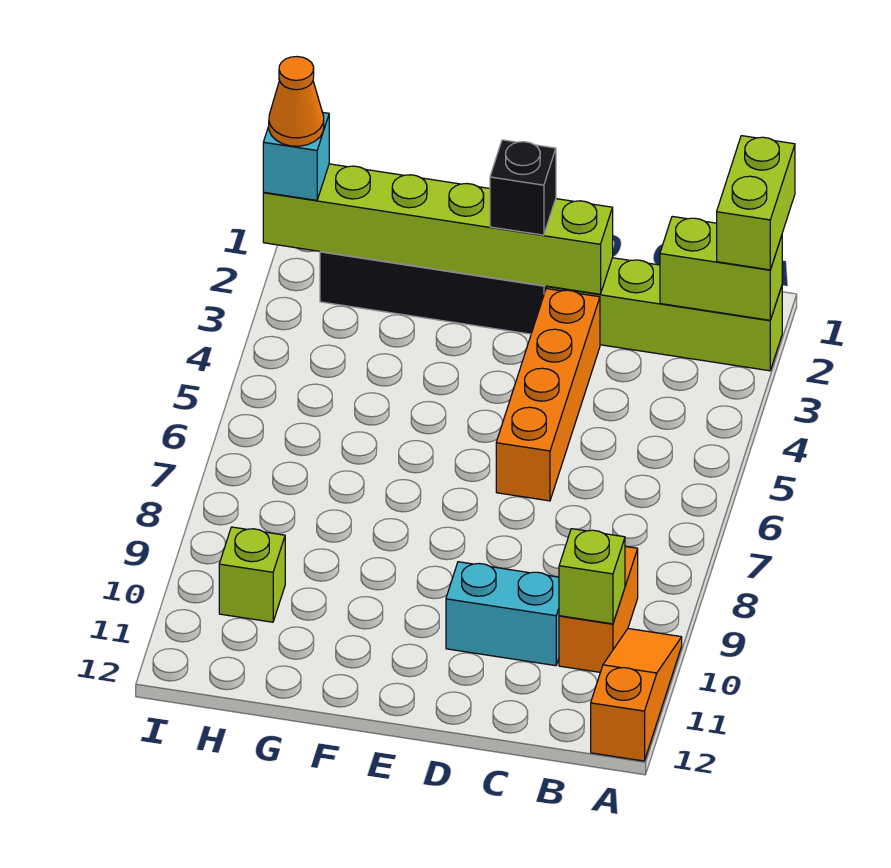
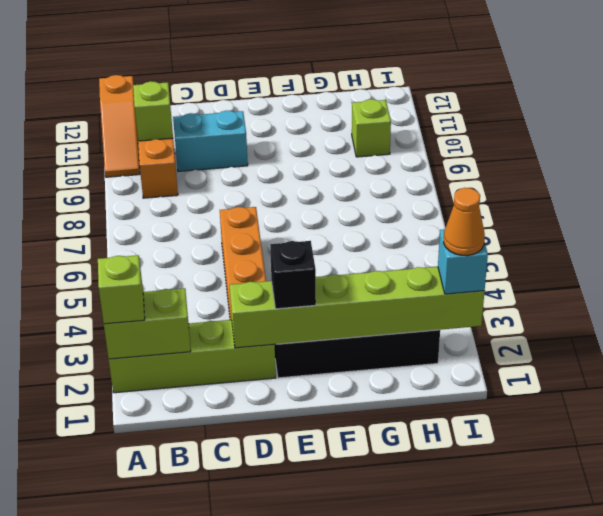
lime 1x2 brick [717,136,795,270] -> lime 1x1 brick [98,255,145,324]

